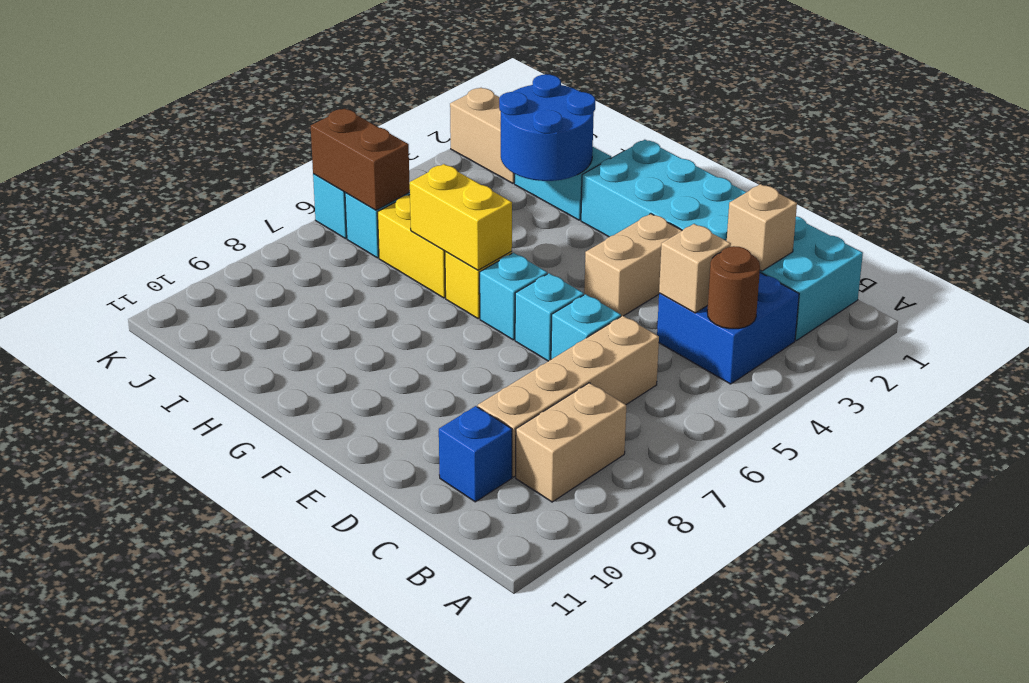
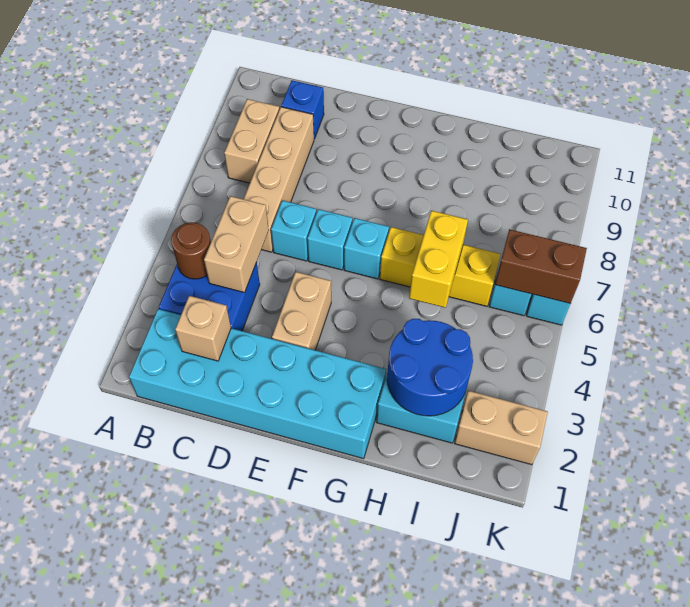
tan 1x1 brick [659,224,731,313] -> tan 1x2 brick [204,196,269,293]
yellow 1x2 brick [409,164,512,270] -> yellow 1x2 brick turned to [409,211,468,308]

